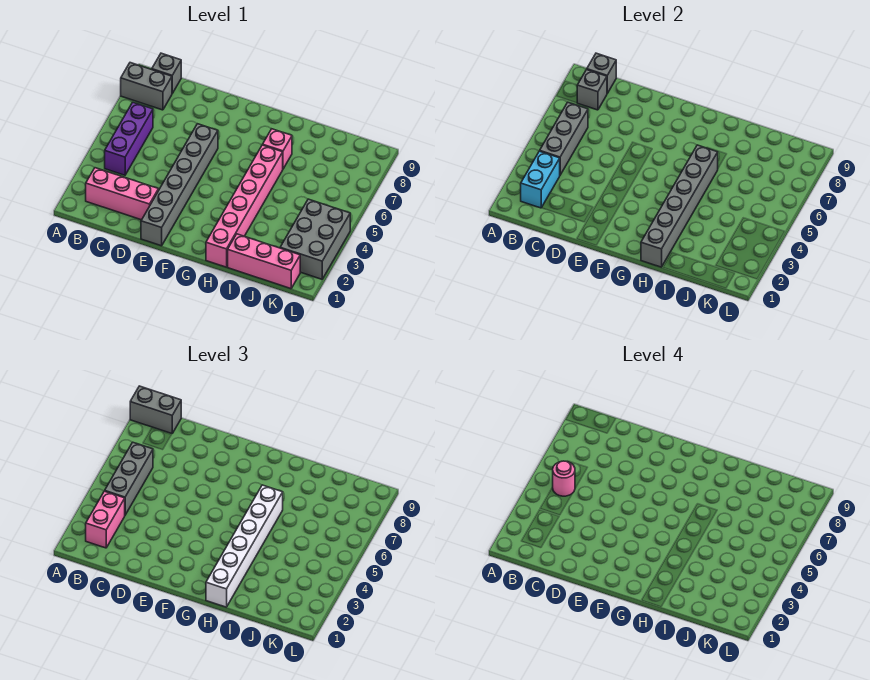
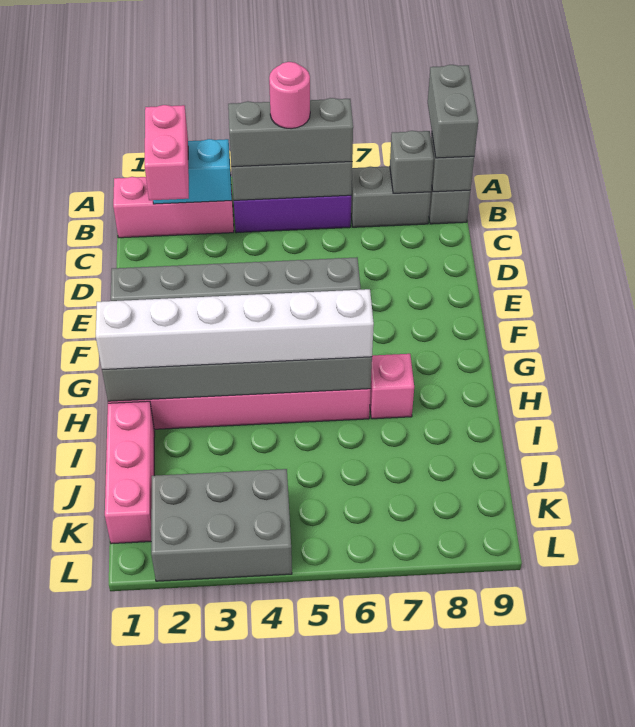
grey 1x2 brick [121,63,172,110] -> grey 1x2 brick turned to [351,166,431,227]
pink 1x3 brick [86,168,159,220] -> pink 1x3 brick turned to [113,177,234,238]
pink 1x2 brick [86,491,125,548] -> pink 1x2 brick turned to [145,105,189,200]

